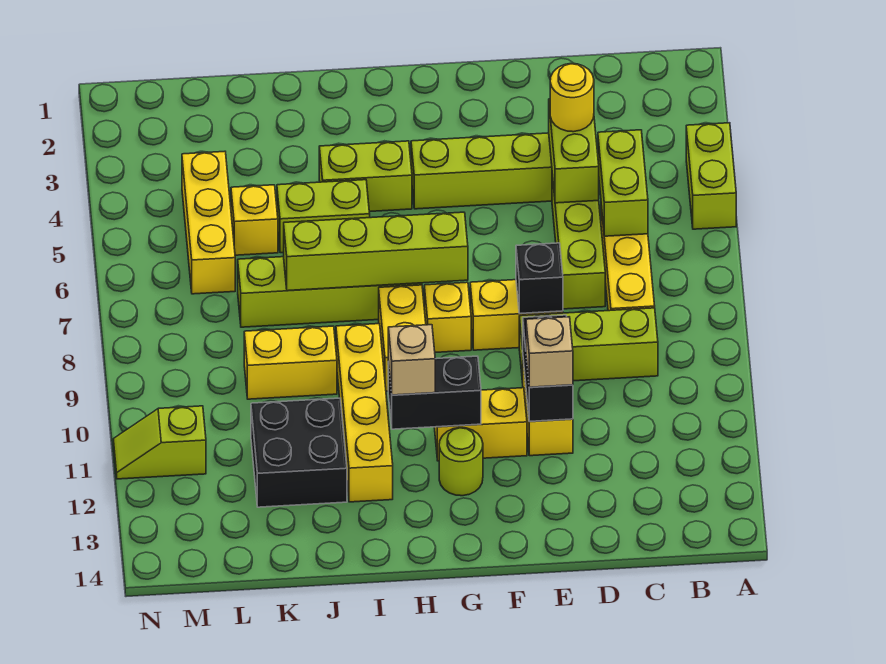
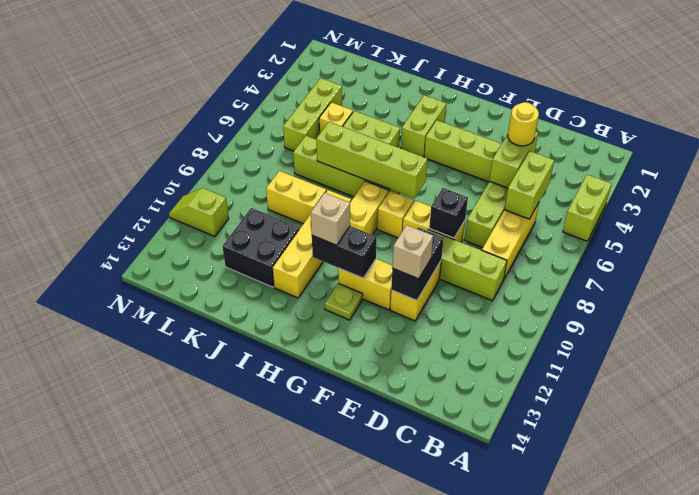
lime 1x1 round brick [439,428,483,496] -> lime 1x1 plate [325,283,363,320]
lime 1x2 brick [319,141,412,212] -> lime 1x2 brick turned to [401,95,446,157]
yellow 1x3 brick [182,151,235,294] -> lime 1x3 brick [283,78,342,151]

